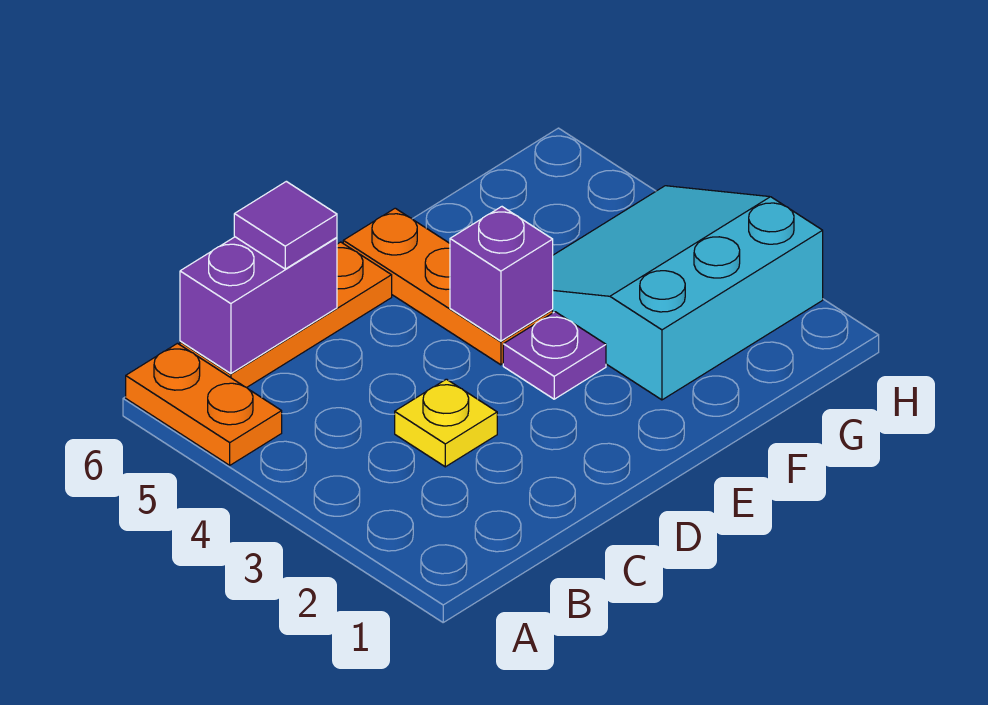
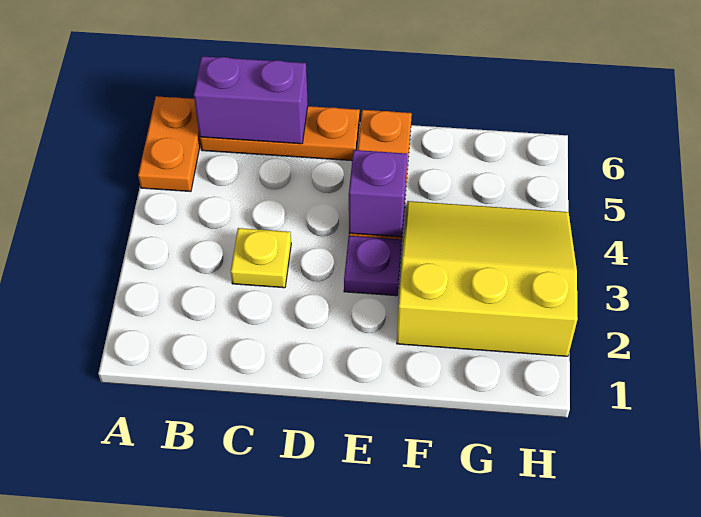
purple 1x1 tile [234,181,337,269] -> none
cyan 3x3 slope [552,186,823,400] -> yellow 3x3 slope [397,201,578,356]

